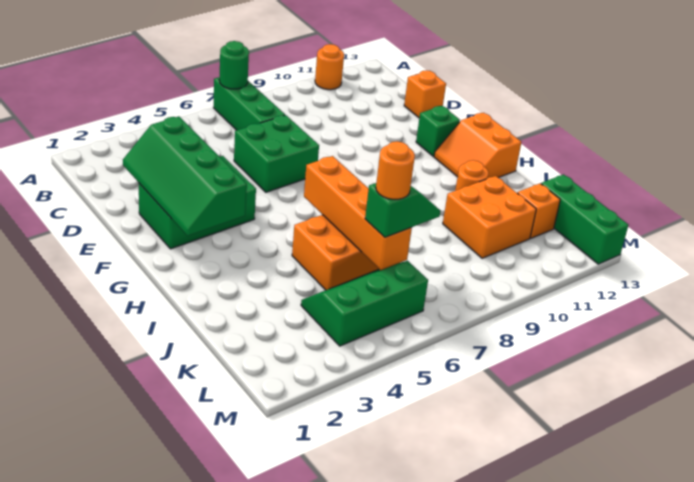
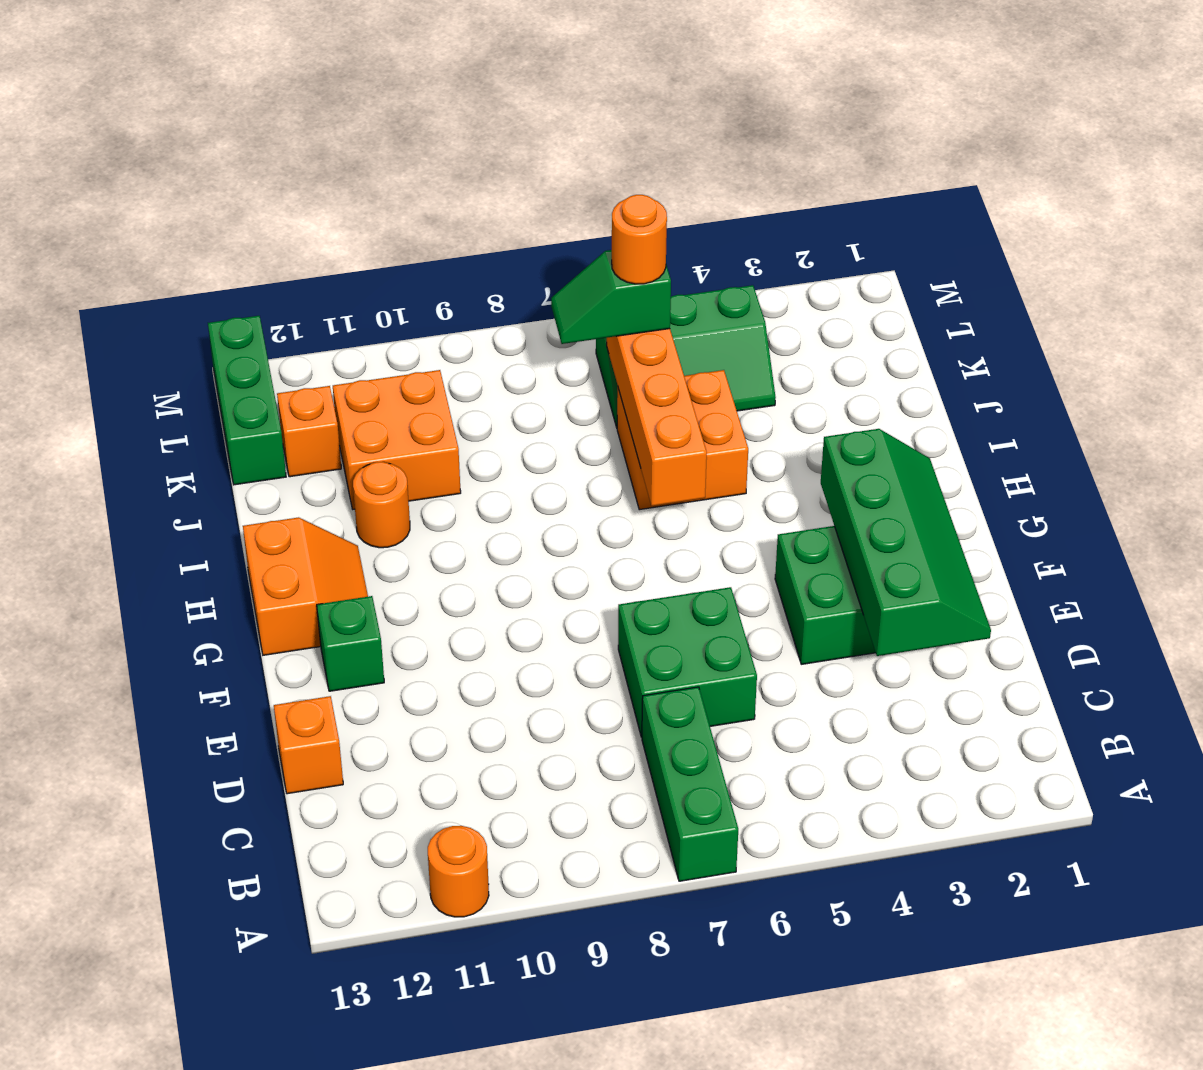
green 1x1 round brick [219,41,249,89] -> none

